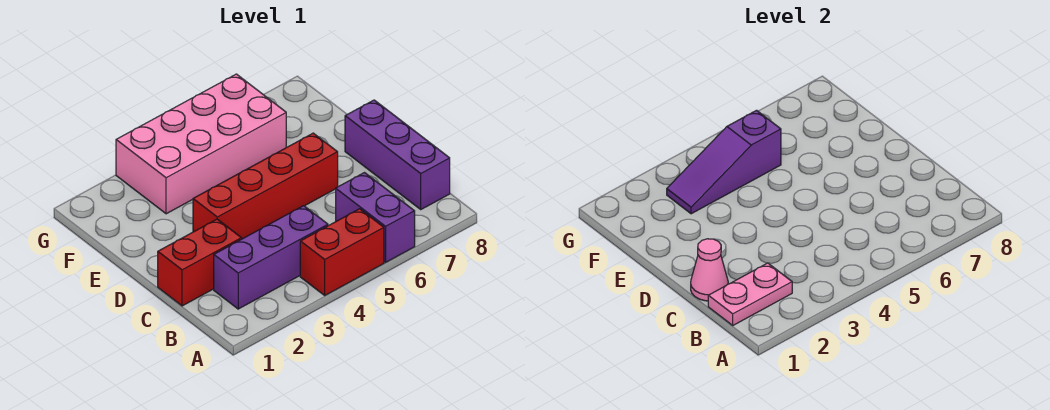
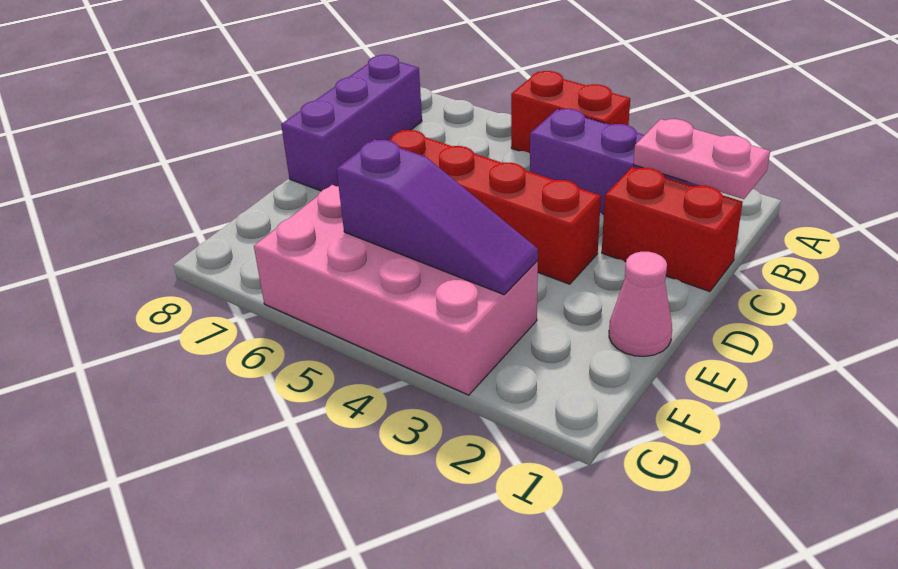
purple 1x2 brick [336,173,415,262] -> none
pink 1x1 cone [691,239,728,301] -> pink 1x1 cone moved to [609,252,672,356]

